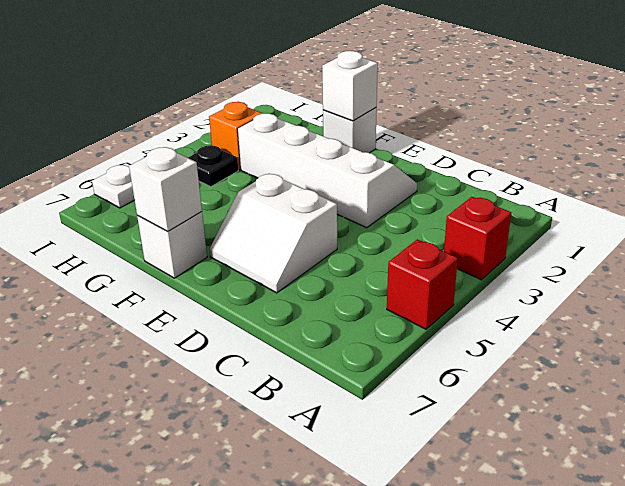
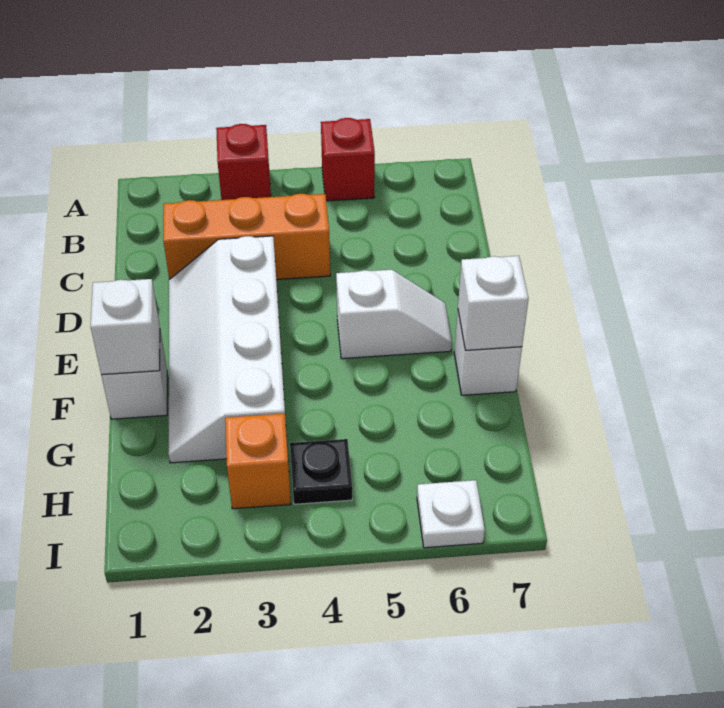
none -> orange 1x3 brick [163,194,330,280]
white 2x2 slope [210,174,337,293] -> white 1x2 slope [336,270,452,359]

